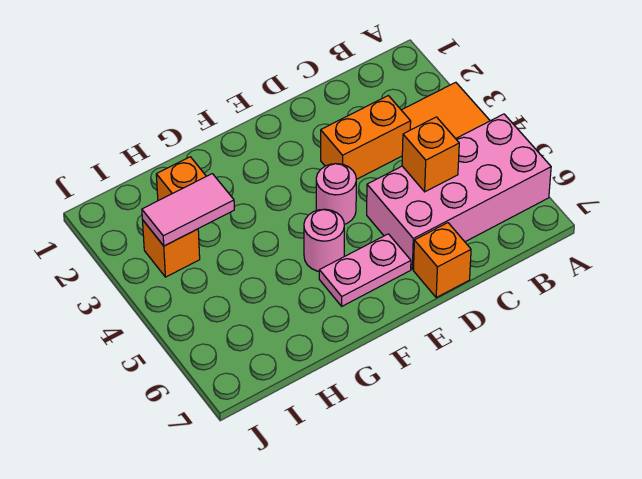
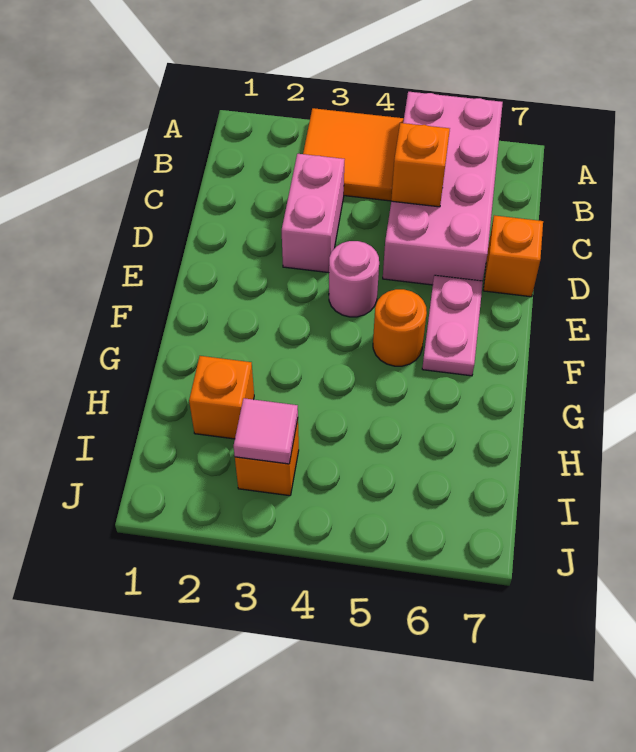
orange 1x2 brick [321,96,411,179] -> pink 1x2 brick [282,154,345,273]
pink 1x1 round brick [304,209,344,271] -> orange 1x1 round brick [373,289,427,366]
pink 1x2 tile [142,174,234,246] -> pink 1x1 tile [234,398,298,464]

